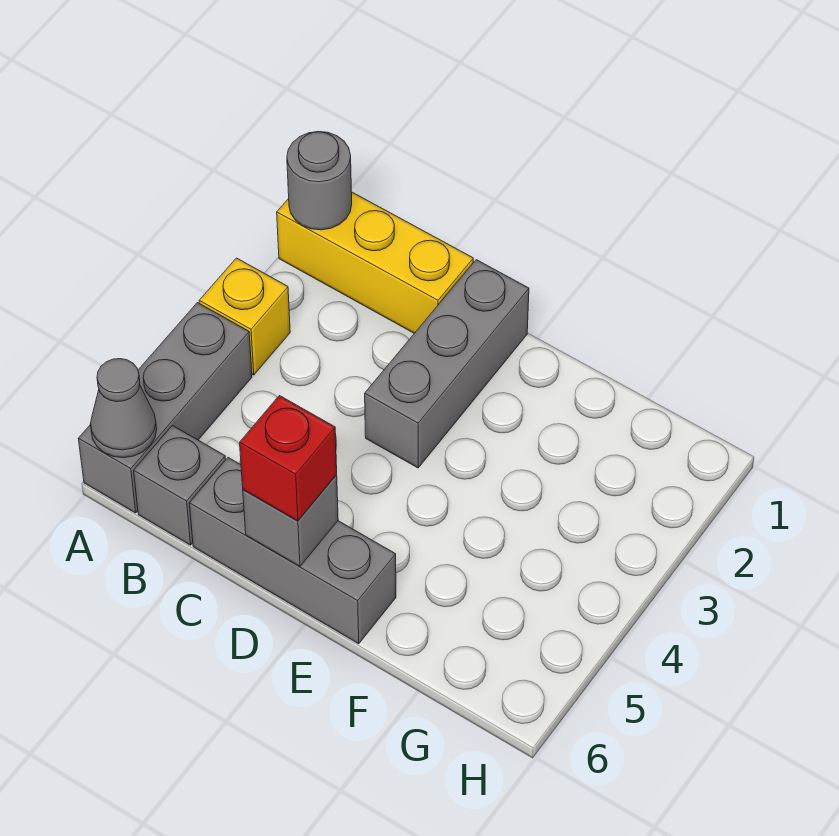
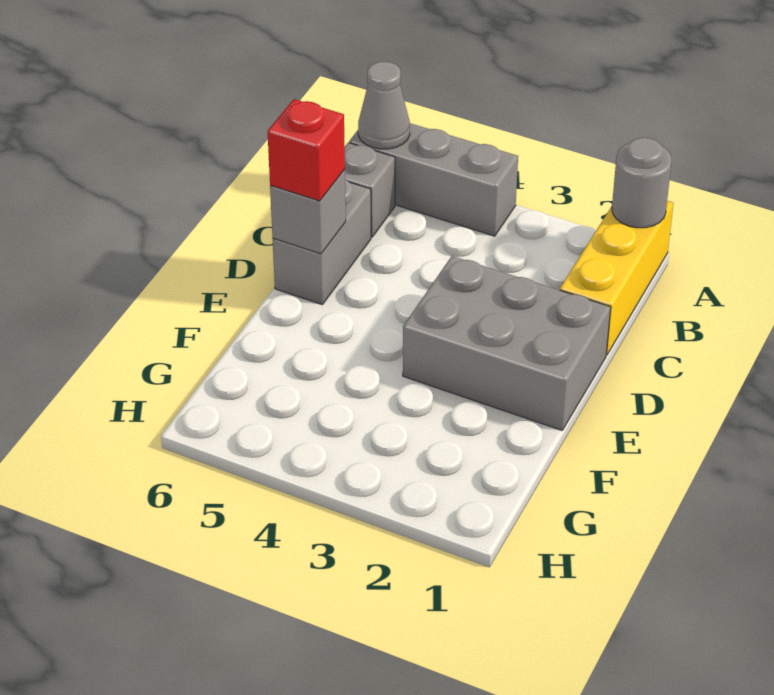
yellow 1x1 brick [199,258,290,375] -> none
grey 1x3 brick [189,458,396,644] -> grey 1x2 brick [273,179,371,305]
grey 1x3 brick [365,260,529,468] -> grey 2x3 brick [403,256,611,430]

